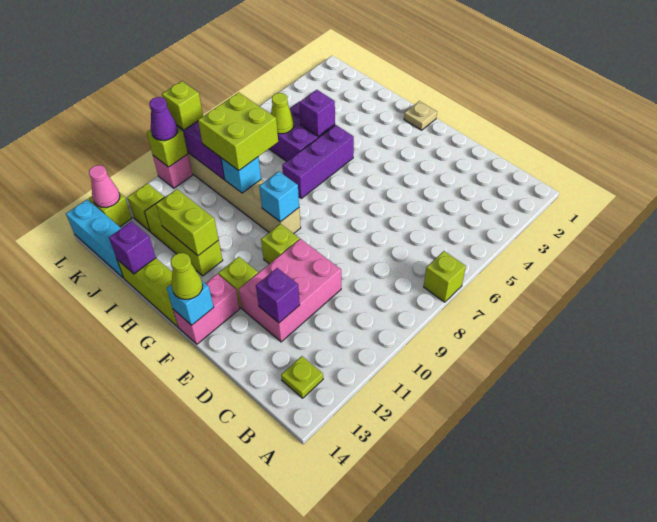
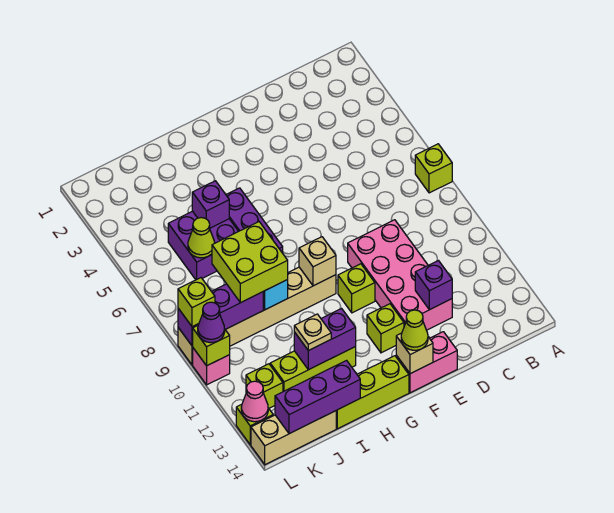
lime 1x1 plate [281,356,323,398] -> none
pink 2x3 brick [238,239,341,342] -> pink 2x4 brick [348,220,452,330]
pink 1x2 brick [173,274,240,344] -> pink 1x2 brick turned to [396,332,457,393]
cyan 1x1 brick [167,281,214,325] -> tan 1x1 brick [396,333,433,374]
tan 1x1 plate [404,101,437,130] -> tan 1x1 plate moved to [294,314,331,351]
cyan 1x1 brick [259,171,299,222] -> tan 1x1 brick [299,237,336,286]
lime 1x2 brick [156,189,219,256] -> purple 1x2 brick [294,309,356,370]
purple 1x1 brick [109,221,156,274] -> purple 1x3 brick [275,361,360,434]
cyan 1x3 brick [66,199,124,278] -> tan 1x3 brick [251,411,336,465]

